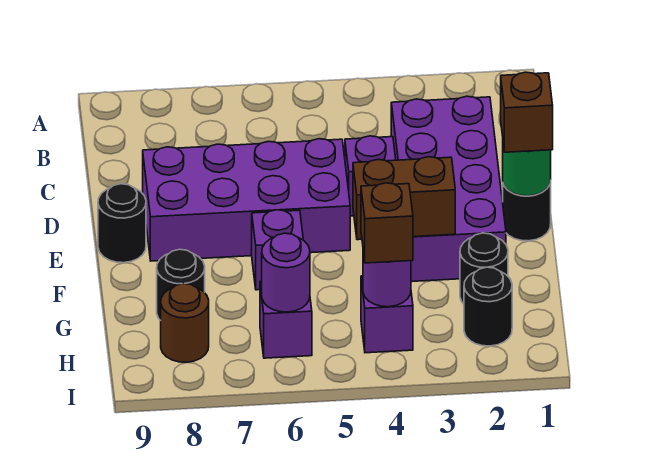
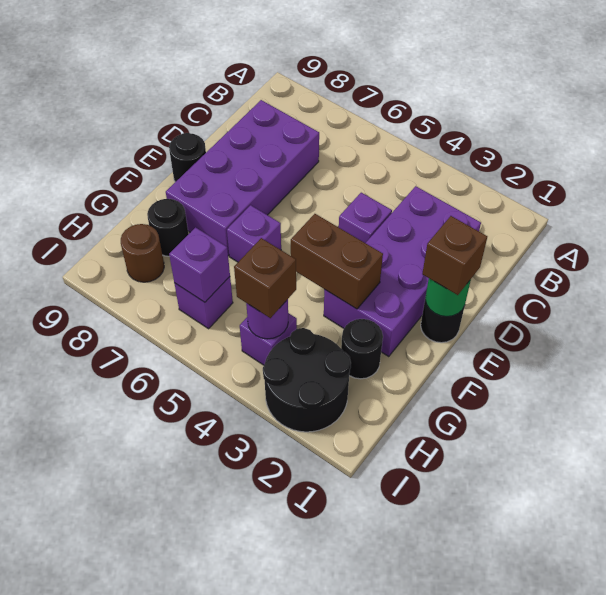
purple 2x4 brick [143,139,350,261] -> purple 2x4 brick turned to [166,100,319,256]
black 1x1 round brick [464,267,512,346] -> black 2x2 round brick [263,328,351,432]
purple 1x1 round brick [262,233,310,312] -> purple 1x1 brick [169,227,230,302]

